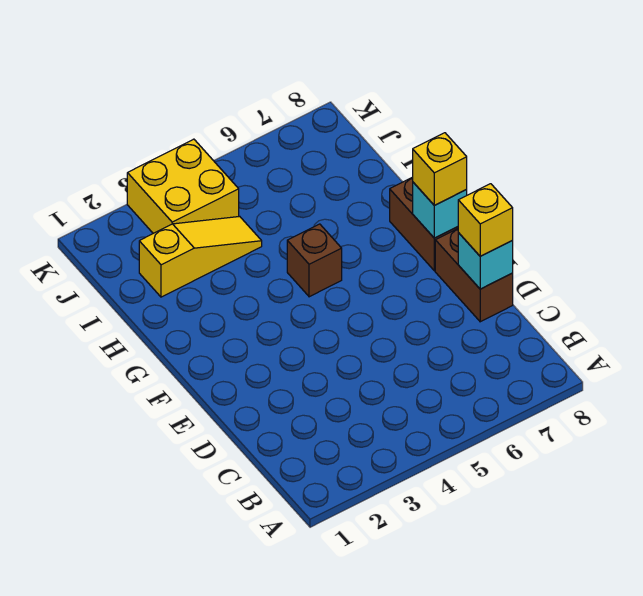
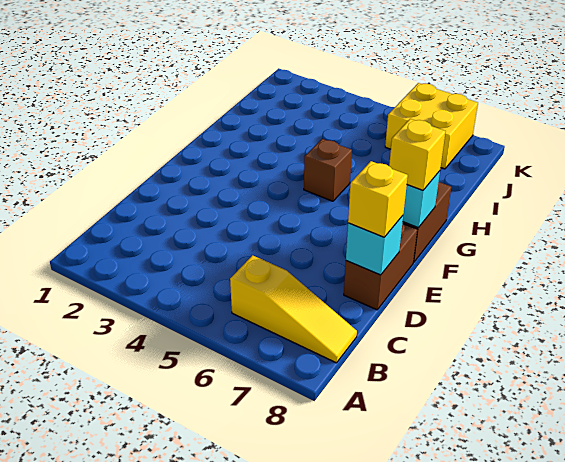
yellow 1x3 slope [139,216,262,297] -> yellow 1x3 slope moved to [230,255,357,363]
yellow 2x2 brick [127,139,239,233] -> yellow 2x2 brick moved to [385,83,478,169]

